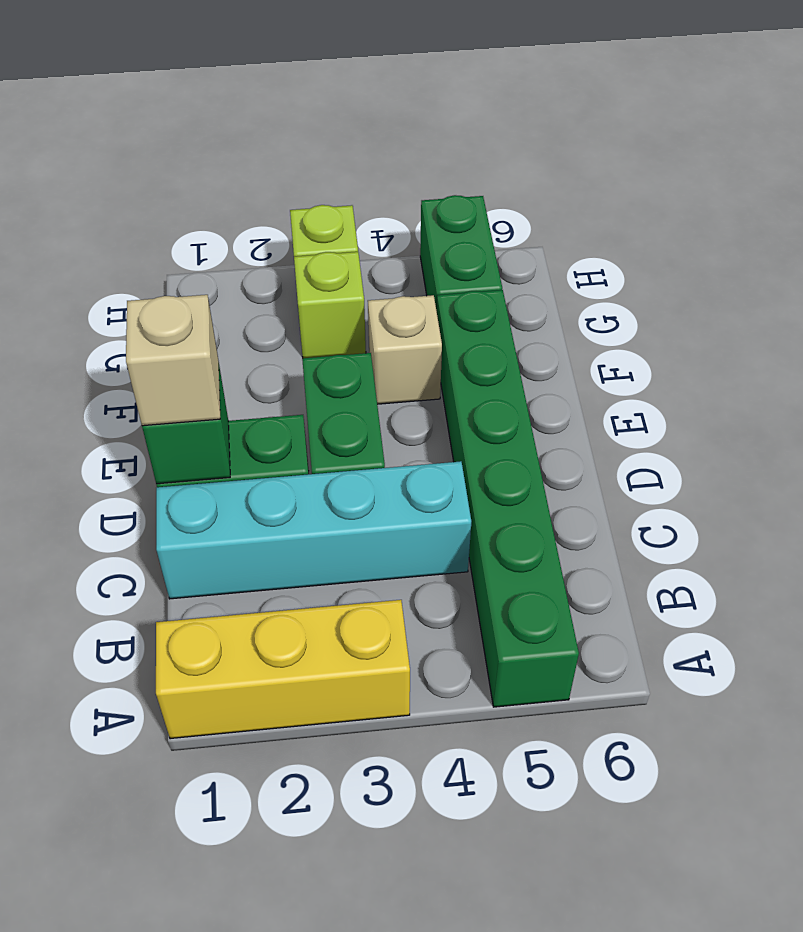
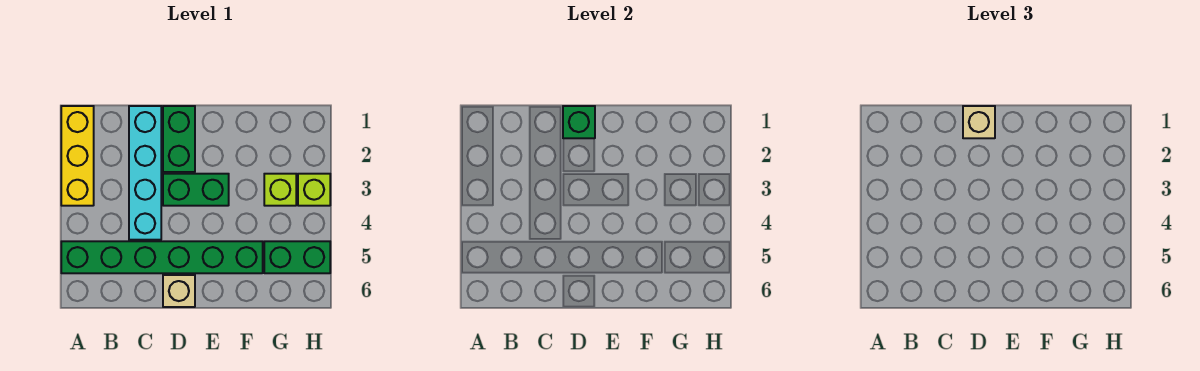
tan 1x1 brick [368,295,442,404] -> tan 1x1 brick moved to [163,275,195,307]

